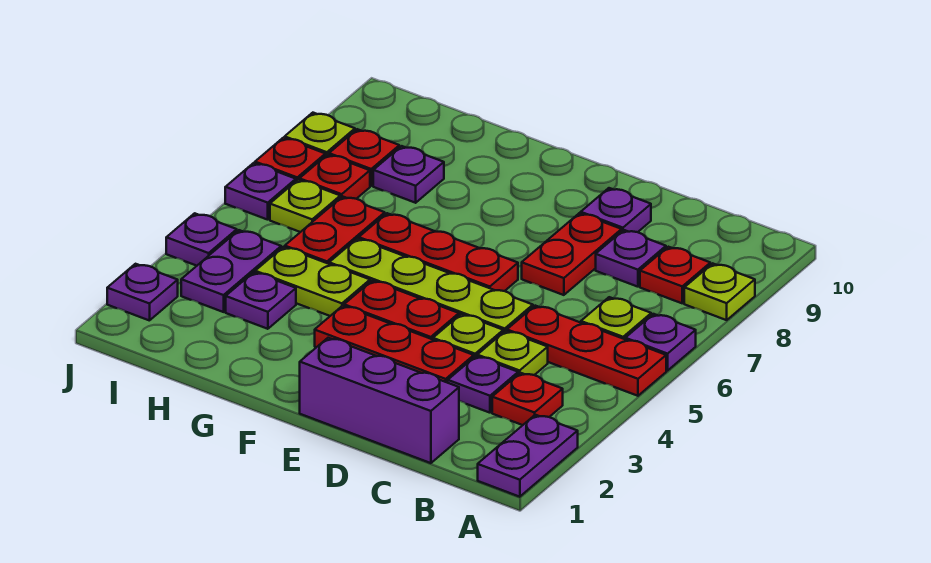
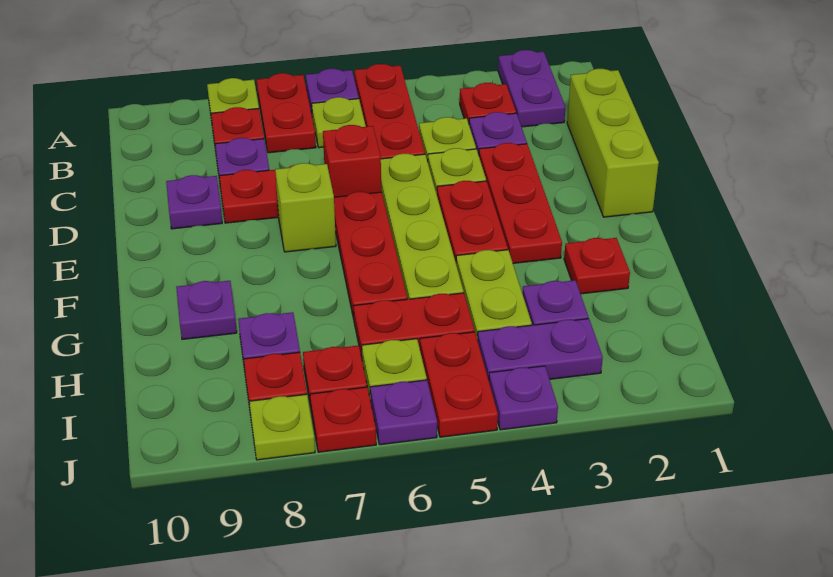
purple 1x2 plate [478,415,578,497] -> purple 1x2 plate turned to [498,50,565,127]
none -> red 1x2 plate [257,73,316,153]
purple 1x3 brick [300,338,459,463] -> lime 1x3 brick [567,69,659,217]
none -> red 1x1 brick [323,125,381,197]
none -> lime 1x1 brick [275,163,336,252]
none -> red 1x1 plate [564,238,630,294]
none -> red 1x2 plate [420,332,498,437]
purple 1x1 plate [107,264,178,321] -> purple 1x1 plate moved to [176,281,237,339]

